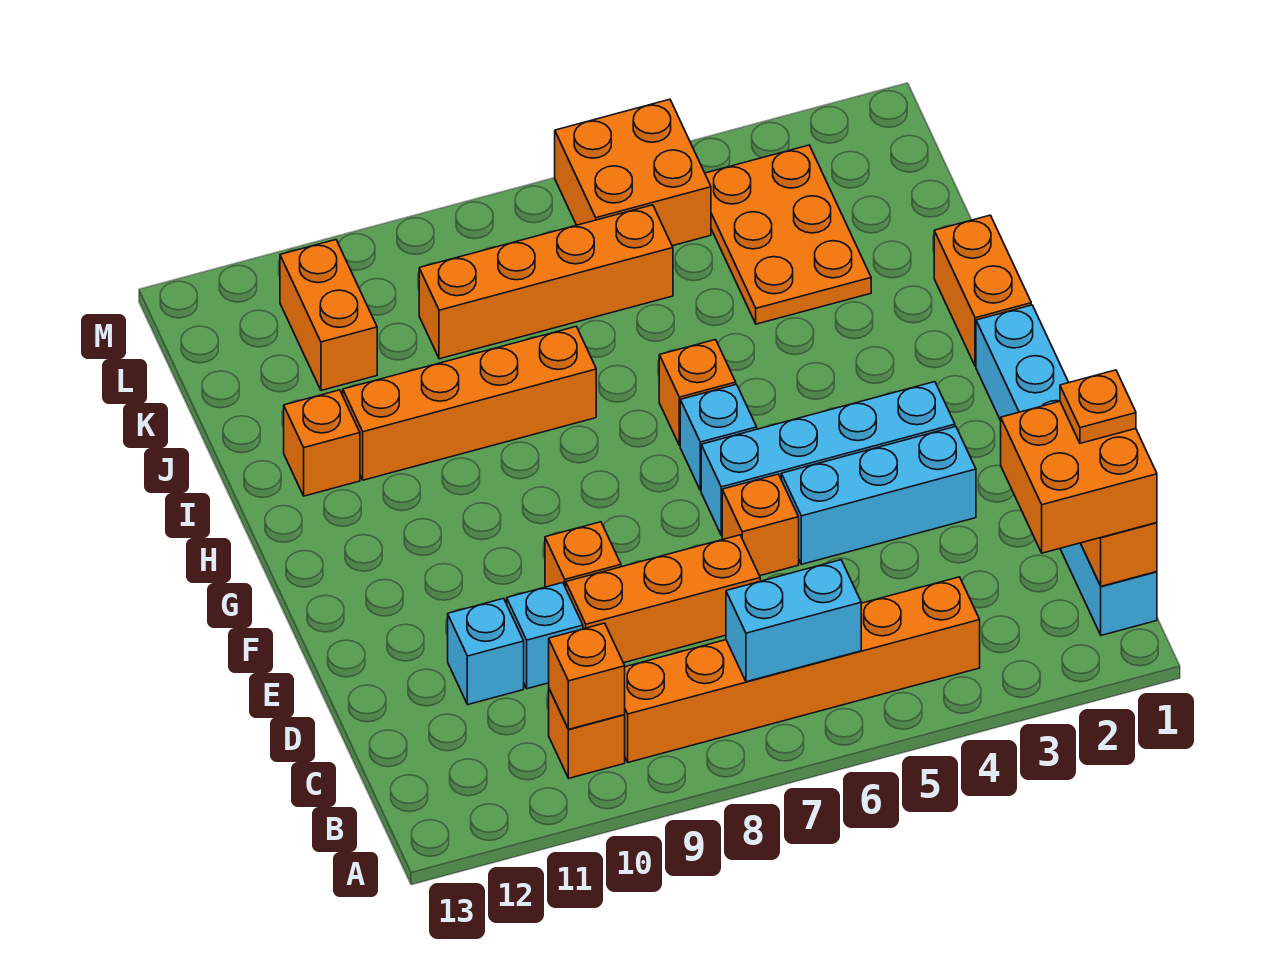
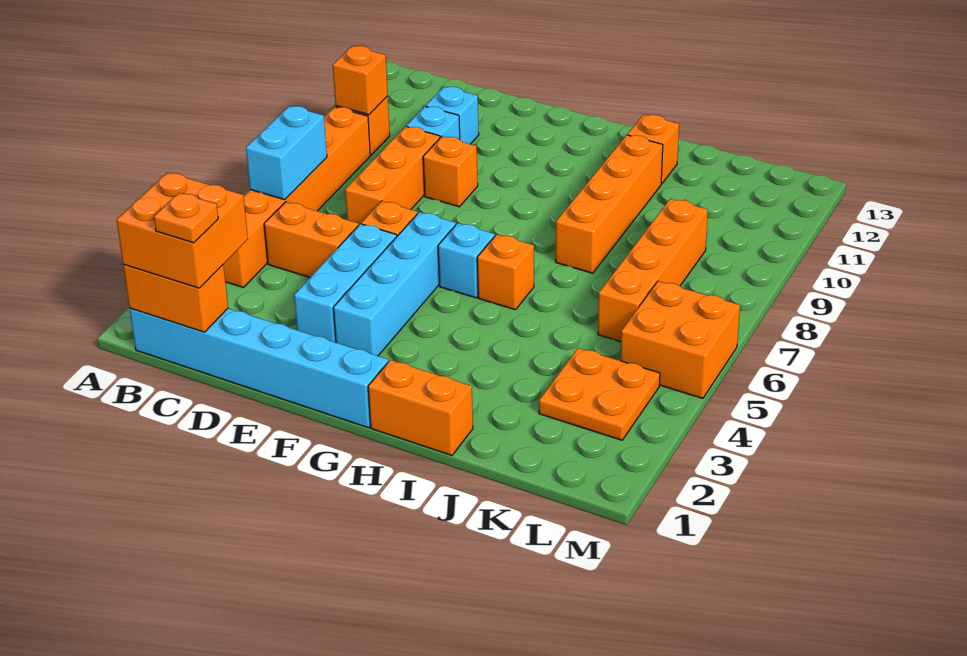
orange 2x3 plate [705,145,871,324] -> orange 2x2 plate [539,348,660,440]
orange 1x2 brick [280,240,377,390] -> orange 1x2 brick moved to [264,202,359,277]

